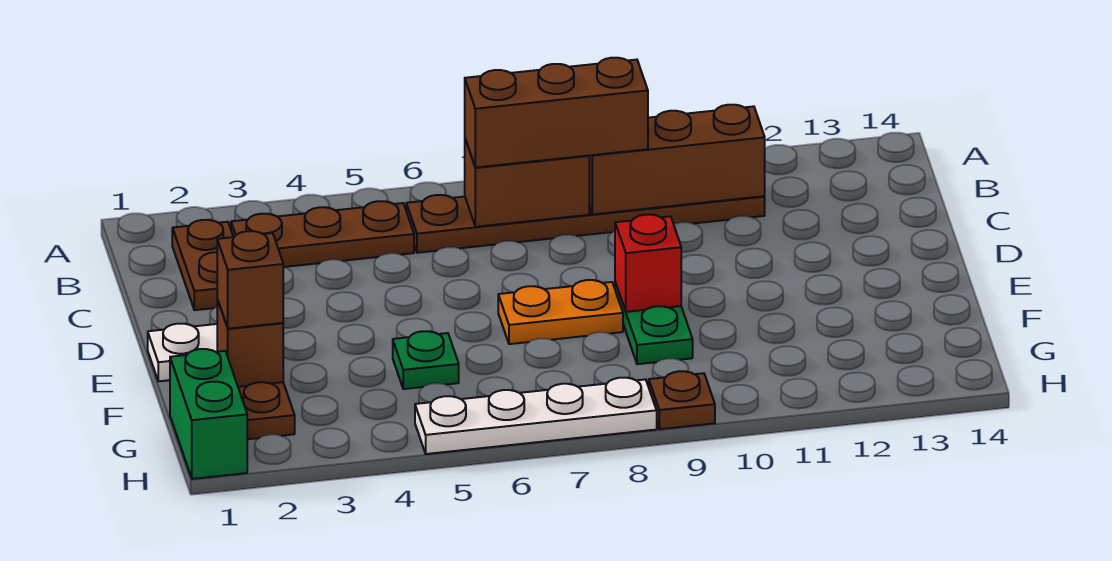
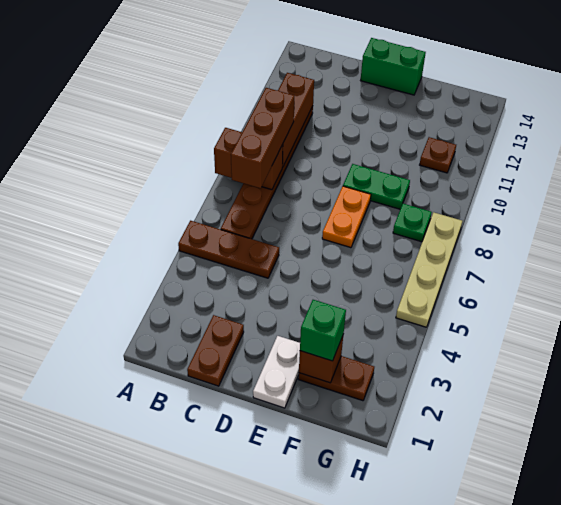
brown 1x2 plate [172,220,233,310] -> brown 1x2 plate turned to [187,315,244,386]
brown 1x3 plate [231,201,414,267] -> brown 1x3 plate turned to [178,221,279,278]
brown 1x2 brick [465,139,589,227] -> brown 1x2 brick turned to [214,128,283,190]
red 1x1 brick [615,214,681,312] -> none
brown 1x1 brick [217,231,283,329] -> green 1x1 brick [300,300,346,361]
green 1x1 plate [393,331,459,389] -> green 1x1 plate moved to [393,204,432,242]
green 1x2 brick [170,349,247,479] -> green 1x2 brick moved to [361,38,426,95]
white 1x4 plate [415,378,657,454] -> tan 1x4 plate [396,212,462,327]
brown 1x1 plate [649,371,715,429] -> brown 1x1 plate moved to [420,137,456,173]

